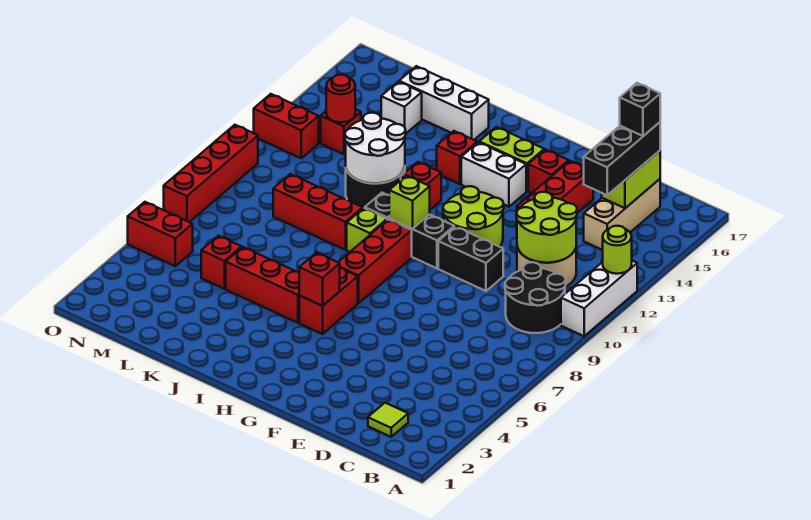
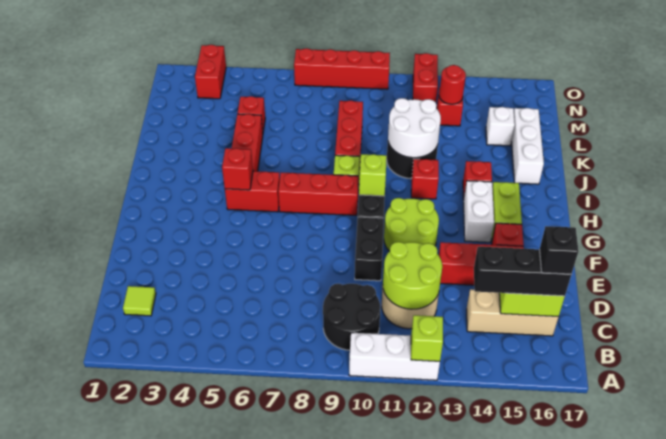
lime 1x1 round brick [603,226,632,274] -> lime 1x1 brick [411,315,443,361]
red 1x2 brick [128,202,193,266] -> red 1x2 brick moved to [195,45,226,99]

